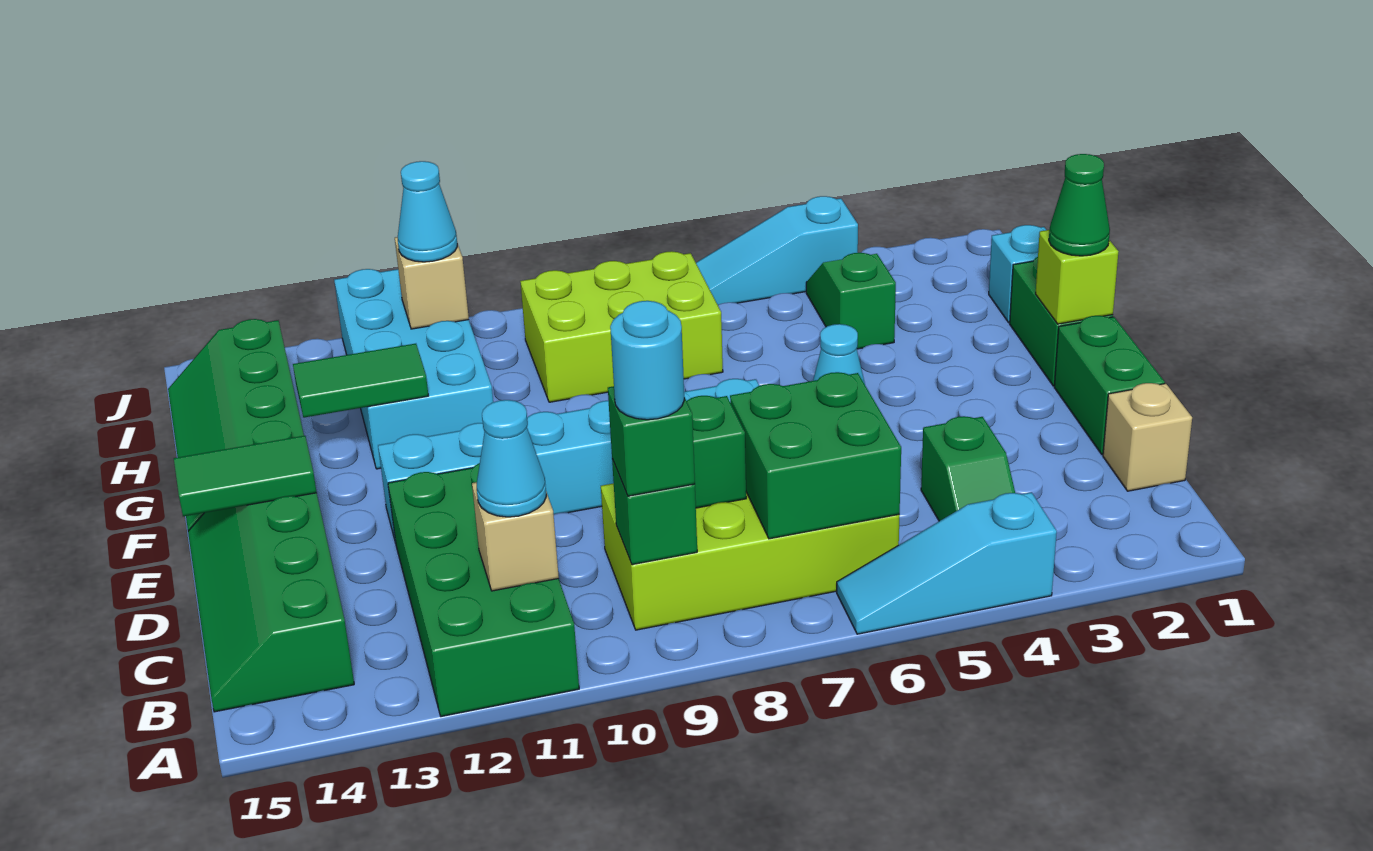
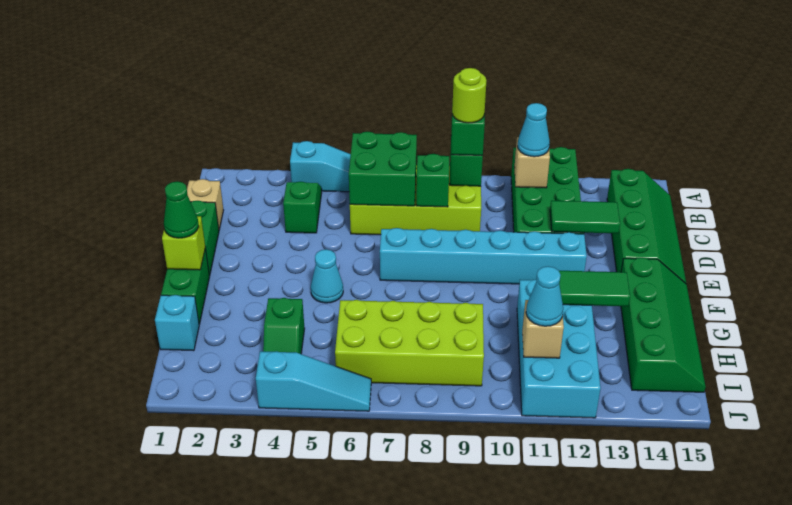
cyan 1x1 round brick [610,301,684,420] -> lime 1x1 round brick [452,68,486,123]
green 1x2 tile [174,436,317,516] -> green 1x2 tile moved to [550,201,620,233]
lime 2x3 brick [520,251,723,402] -> lime 2x4 brick [335,300,484,386]

